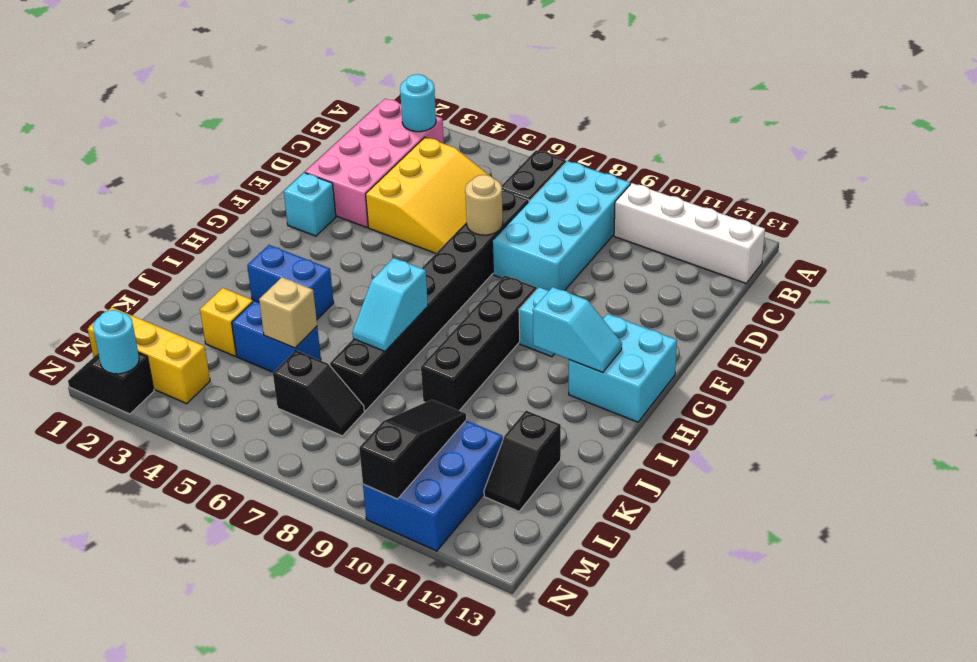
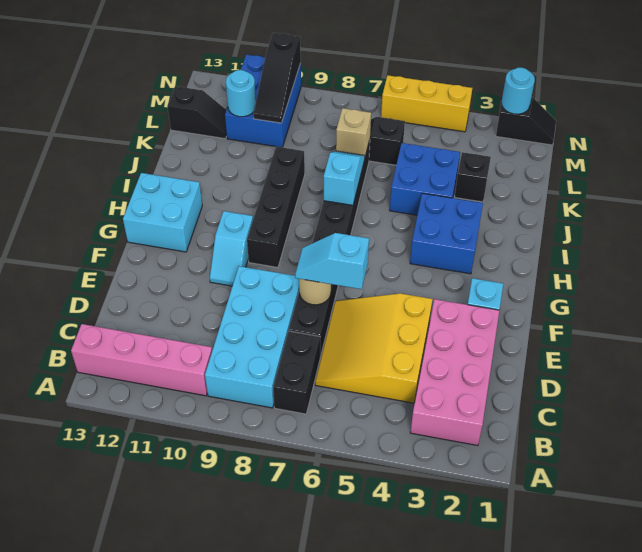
cyan 1x1 round brick [400,74,436,132] -> cyan 1x1 round brick moved to [226,70,256,117]
white 1x4 brick [614,183,765,283] -> pink 1x4 brick [71,324,212,396]
cyan 1x2 slope [533,287,622,373] -> cyan 1x2 slope moved to [295,233,369,289]
blue 1x2 brick [247,245,334,319] -> blue 2x2 brick [410,193,483,274]
yellow 1x1 brick [200,288,253,356] -> black 1x1 brick [455,152,491,202]
blue 1x2 brick [232,301,321,372] -> blue 2x2 brick [390,143,460,215]
tan 1x1 brick [259,277,317,348] -> tan 1x1 brick moved to [336,108,371,156]
black 1x2 slope [484,411,561,511] -> black 1x2 slope turned to [167,86,227,139]
yellow 1x3 brick [88,307,210,404] -> yellow 1x3 brick moved to [381,75,472,132]

